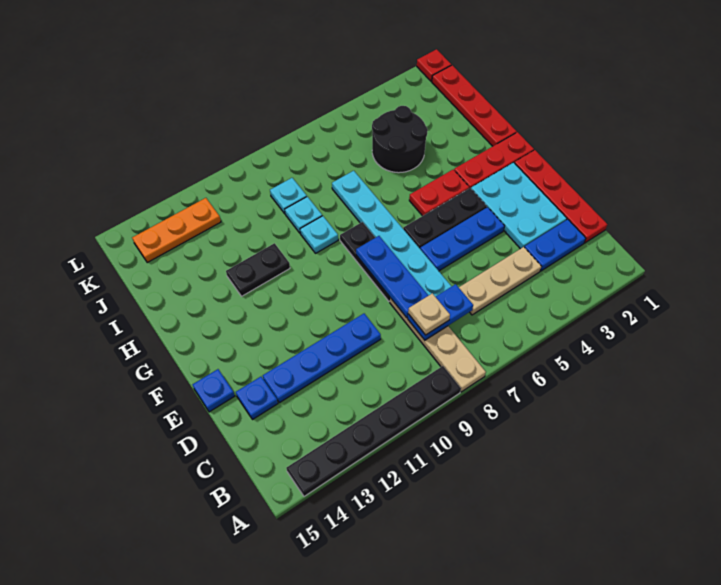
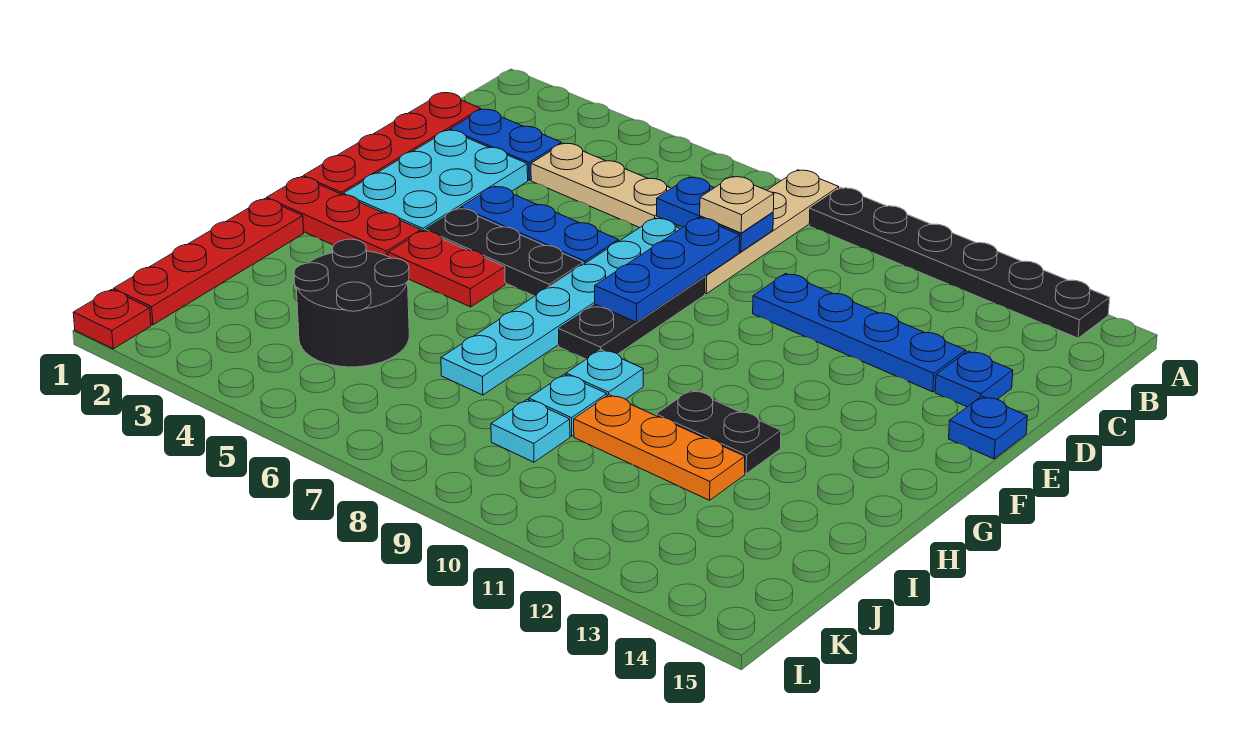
orange 1x3 plate [132,198,221,263] -> orange 1x3 plate moved to [574,395,745,500]

